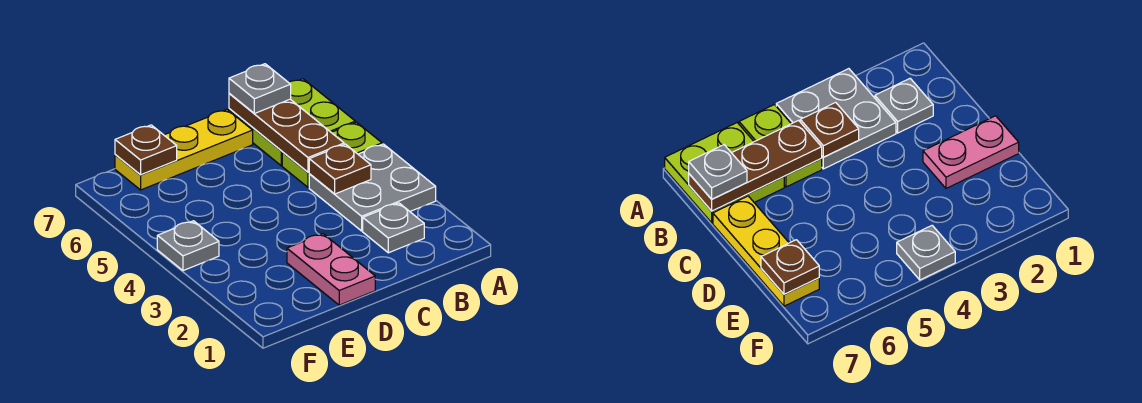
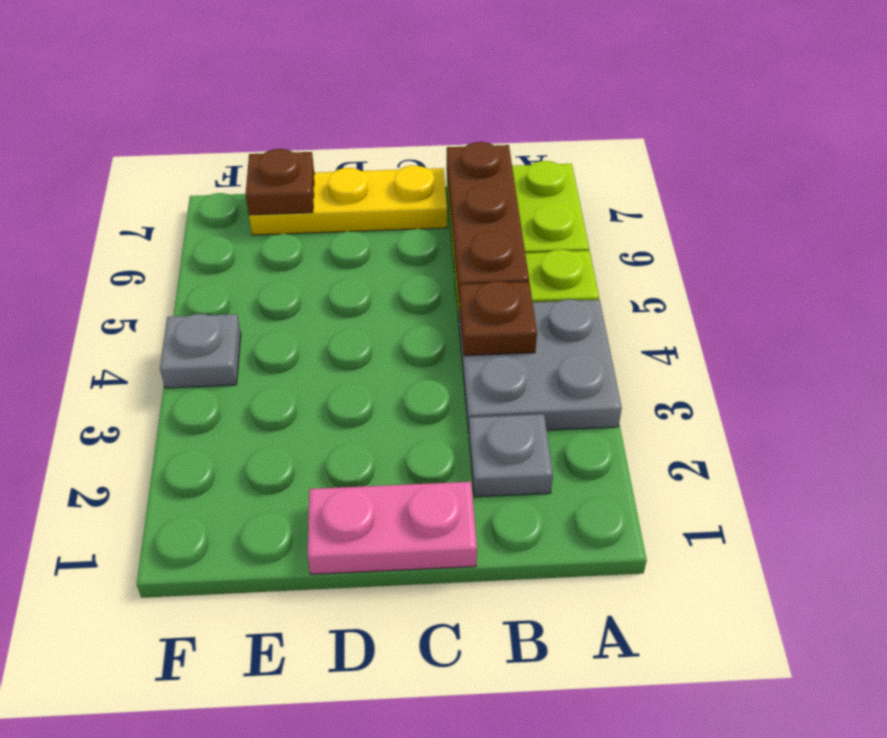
grey 1x1 plate [229,64,291,113] -> none
pink 1x2 plate [287,234,375,305] -> pink 1x2 plate turned to [308,482,477,574]

